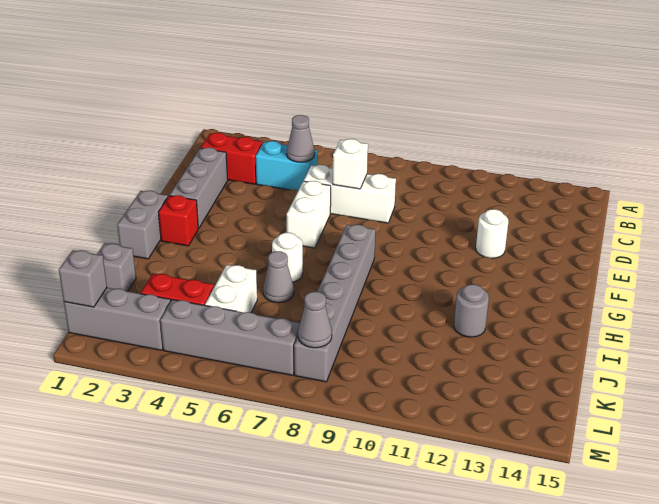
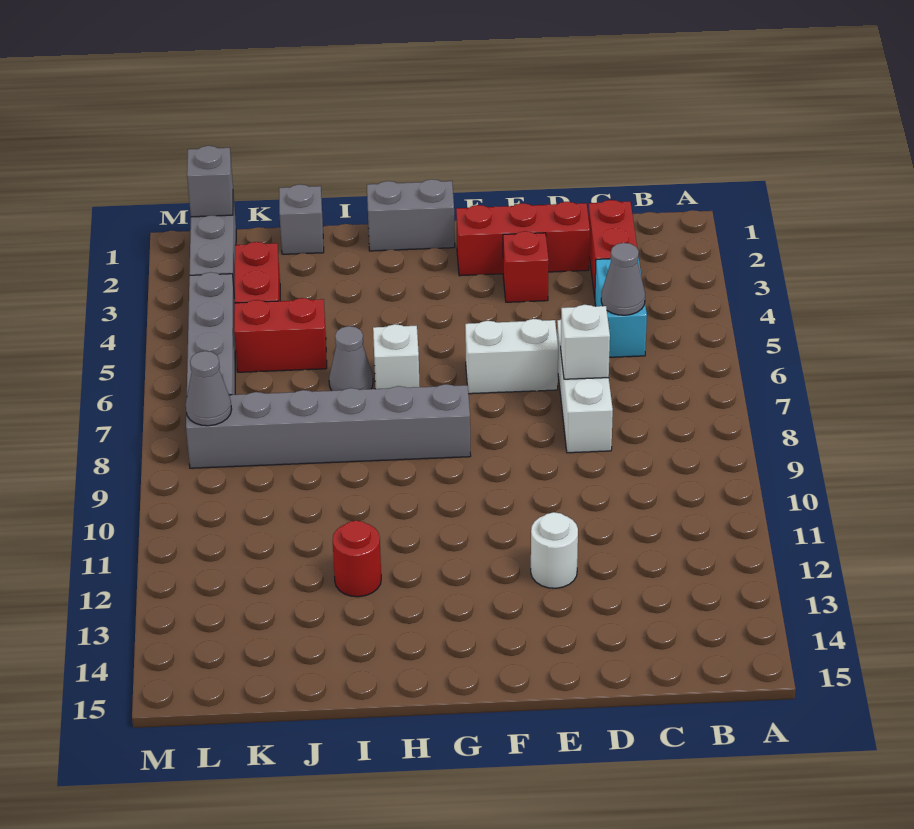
grey 1x3 brick [170,148,228,228] -> red 1x3 brick [456,202,590,276]
red 1x1 brick [159,195,198,246] -> red 1x1 brick moved to [503,231,549,302]
white 1x1 round brick [272,233,303,282] -> white 1x1 brick [373,324,419,389]
grey 1x1 round brick [454,284,489,337] -> red 1x1 round brick [333,521,381,597]
white 1x2 brick [205,265,257,312] -> red 1x2 brick [234,298,327,372]

